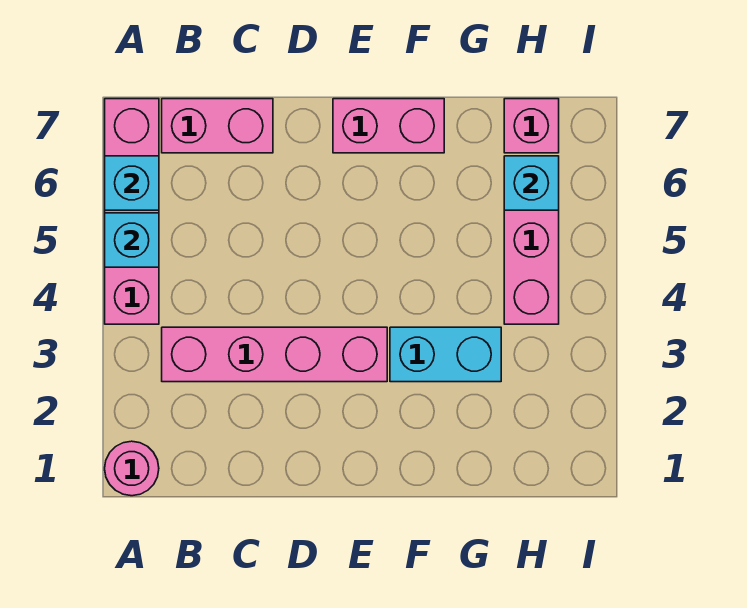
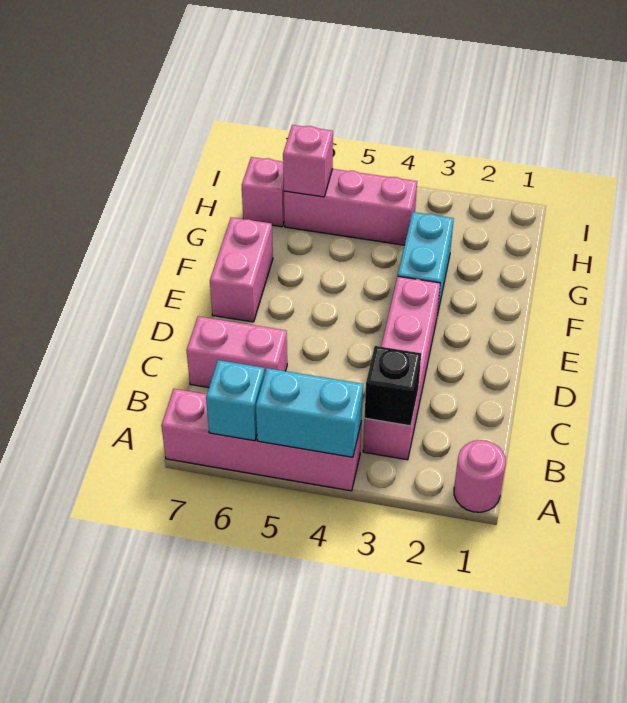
cyan 1x1 brick [105,213,159,267] -> cyan 1x2 brick [256,368,363,457]
none -> black 1x1 brick [365,346,421,426]
pink 1x2 brick [162,99,273,153] -> pink 1x2 brick turned to [186,316,287,388]
cyan 1x1 brick [504,156,559,210] -> pink 1x1 brick [283,125,333,197]

